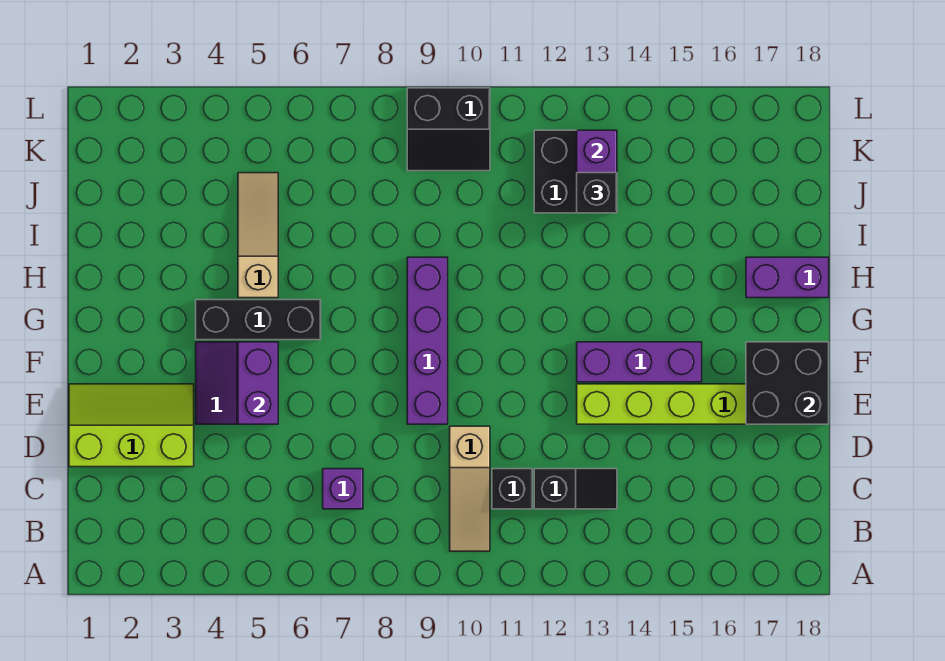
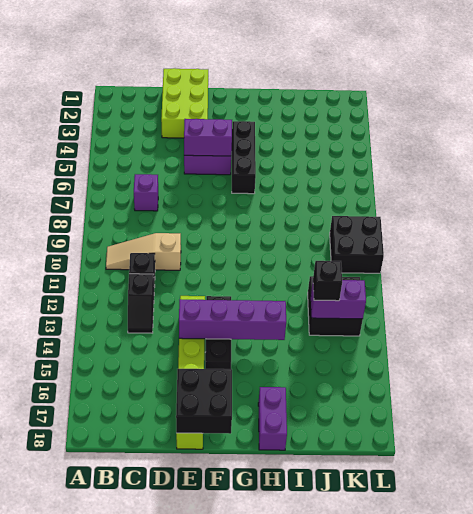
lime 2x3 slope [69,384,194,467] -> lime 2x3 brick [161,68,208,138]
purple 1x4 brick [407,257,448,424] -> purple 1x4 brick moved to [179,299,286,340]
purple 1x3 brick [577,342,702,382] -> black 1x3 brick [205,296,231,369]
tan 1x3 slope [238,173,278,298] -> none
black 2x2 slope [407,88,490,171] -> black 2x2 brick [330,216,384,273]

